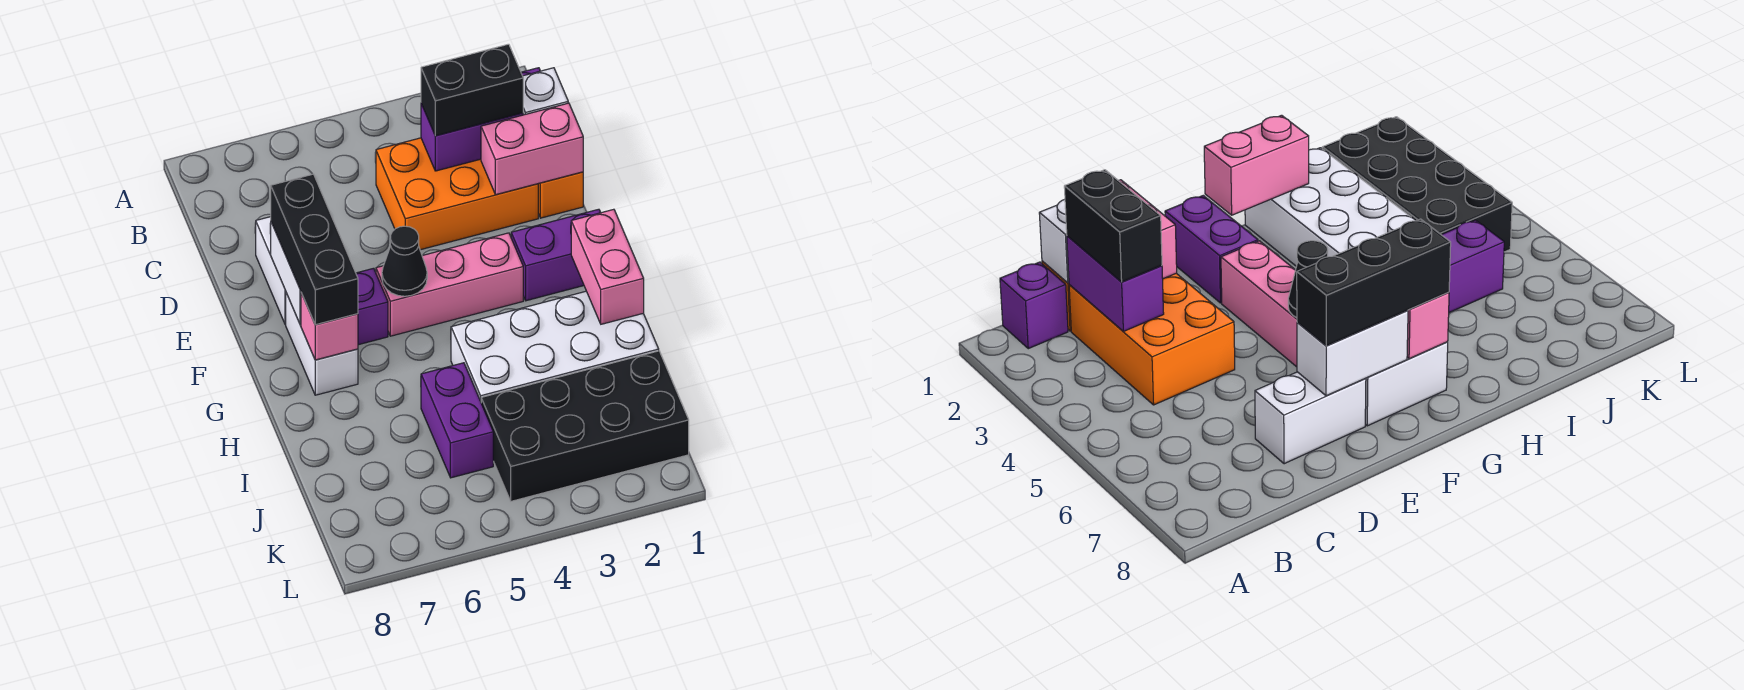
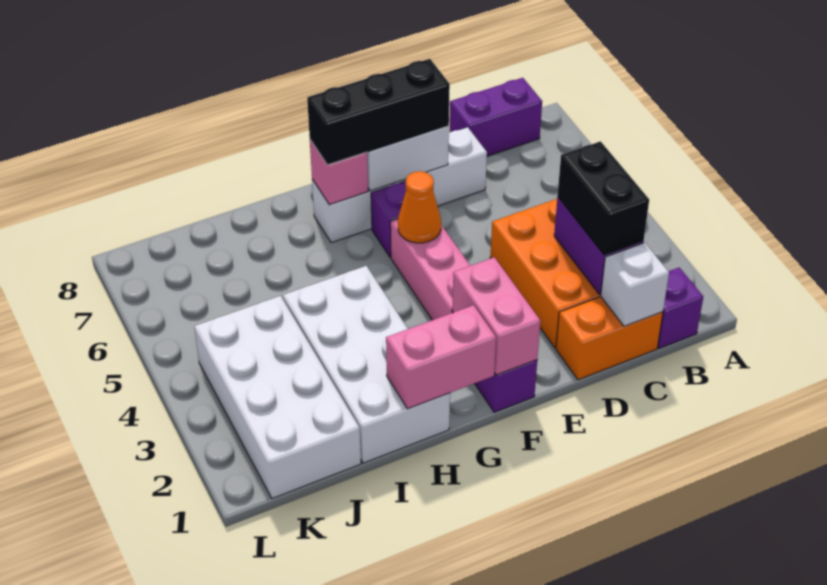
pink 1x2 brick [481,103,583,195] -> pink 1x2 brick moved to [452,257,540,375]
black 1x1 cone [382,226,427,296] -> orange 1x1 cone [398,171,441,243]
purple 1x2 brick [421,363,493,478] -> purple 1x2 brick moved to [450,78,542,156]
black 2x4 brick [481,351,689,501] -> white 2x4 brick [194,296,361,499]

